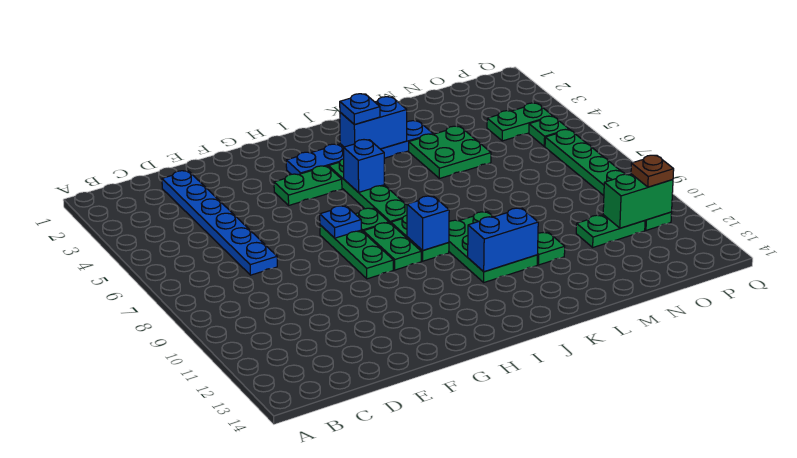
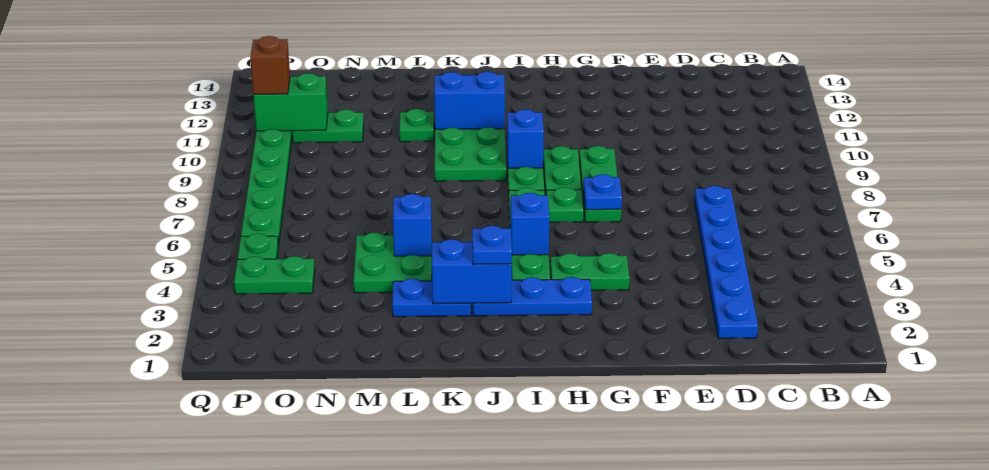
none -> blue 1x1 brick [393,194,432,256]
brown 1x1 plate [631,155,674,187] -> brown 1x1 brick [250,36,290,94]

